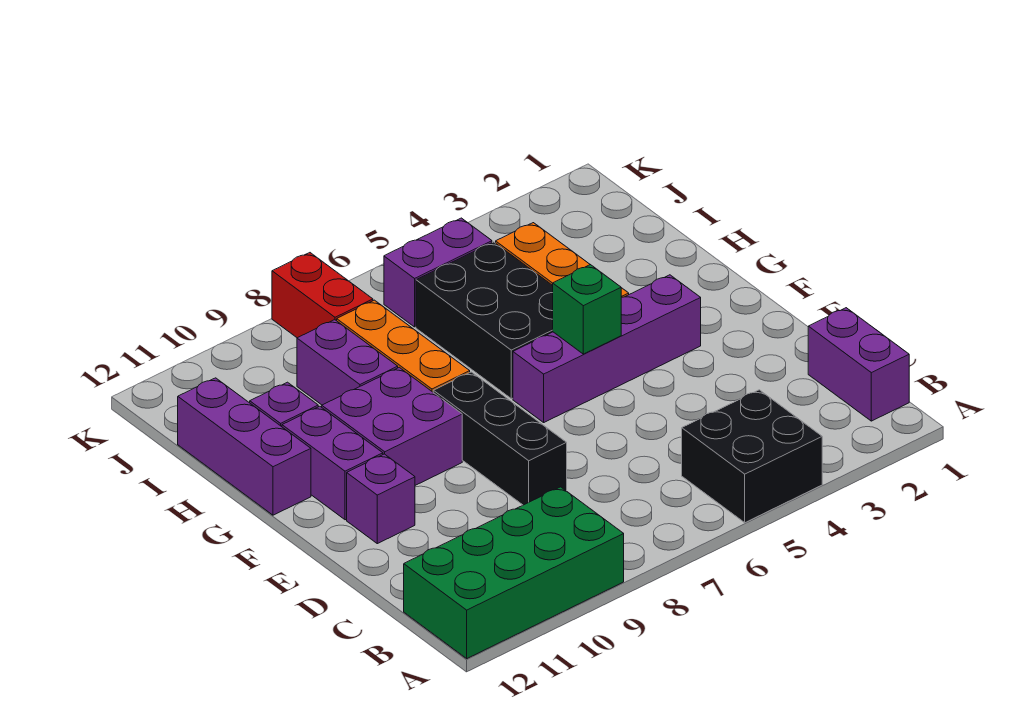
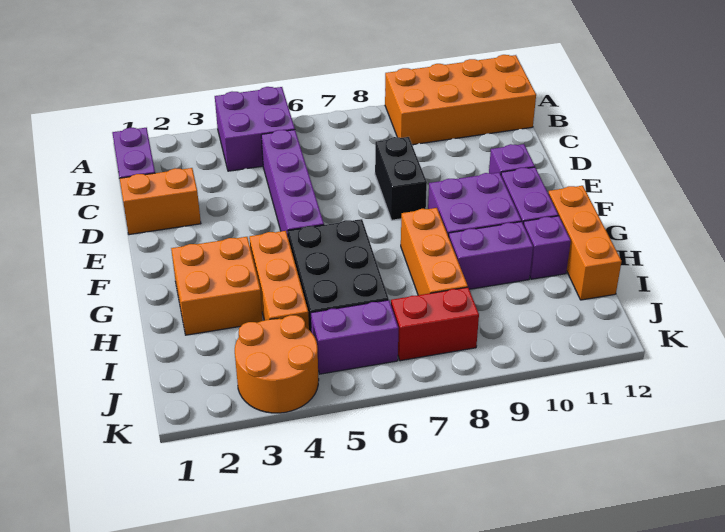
black 2x2 brick [682,390,822,523] -> purple 2x2 brick [215,87,295,171]
green 2x4 brick [404,487,624,658] -> orange 2x4 brick [385,55,536,145]
none -> orange 1x2 brick [120,168,201,235]
black 1x3 brick [433,372,567,505] -> black 1x2 brick [375,137,427,220]
purple 1x4 brick [513,275,701,422] -> purple 1x4 brick turned to [261,130,324,236]
green 1x1 brick [553,265,621,354] -> none
none -> orange 2x2 brick [171,237,263,335]
purple 1x3 brick [178,378,311,515] -> orange 1x3 brick [548,186,622,300]
purple 1x2 brick [297,320,398,405] -> purple 1x2 brick turned to [449,222,533,289]
none -> orange 2x2 round brick [235,315,319,413]
red 1x2 brick [272,253,373,338] -> red 1x2 brick turned to [391,287,479,361]

